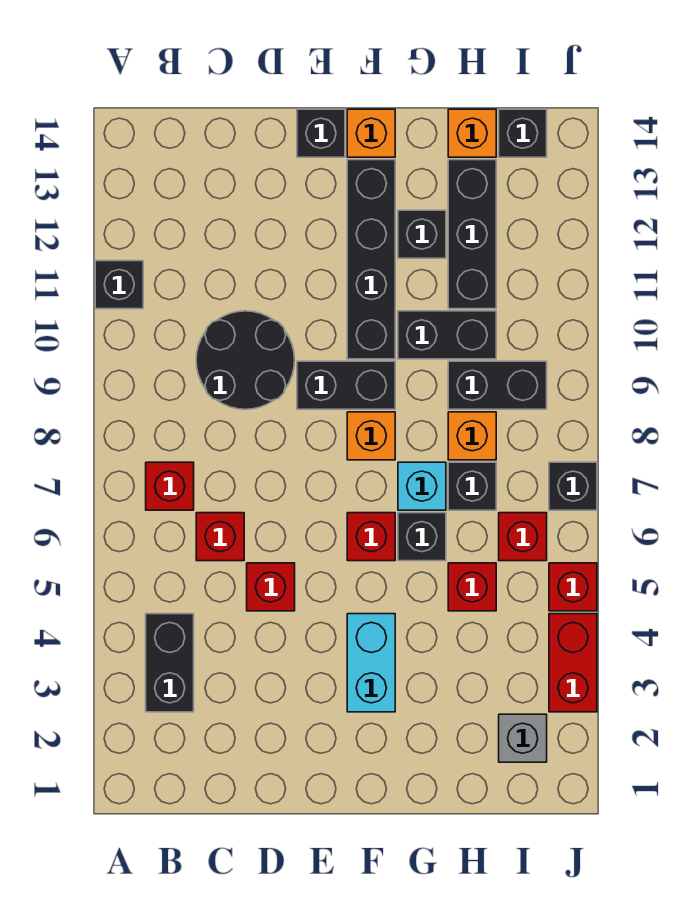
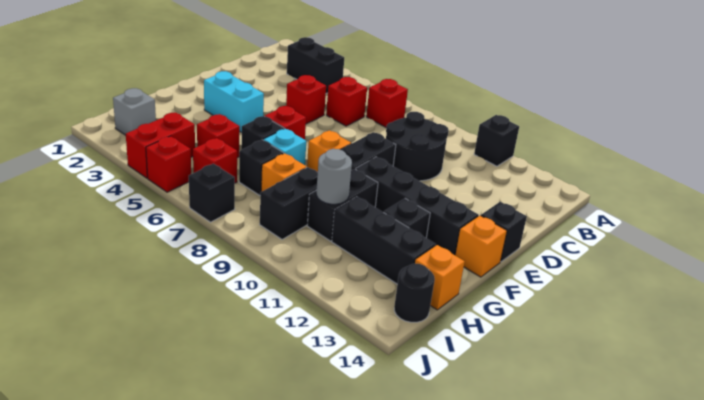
none -> grey 1x1 round brick [316,149,352,204]
black 1x1 brick [499,109,547,157] -> black 1x1 round brick [394,264,435,322]
red 1x2 brick [549,614,597,712] -> red 1x2 brick turned to [126,112,195,178]

